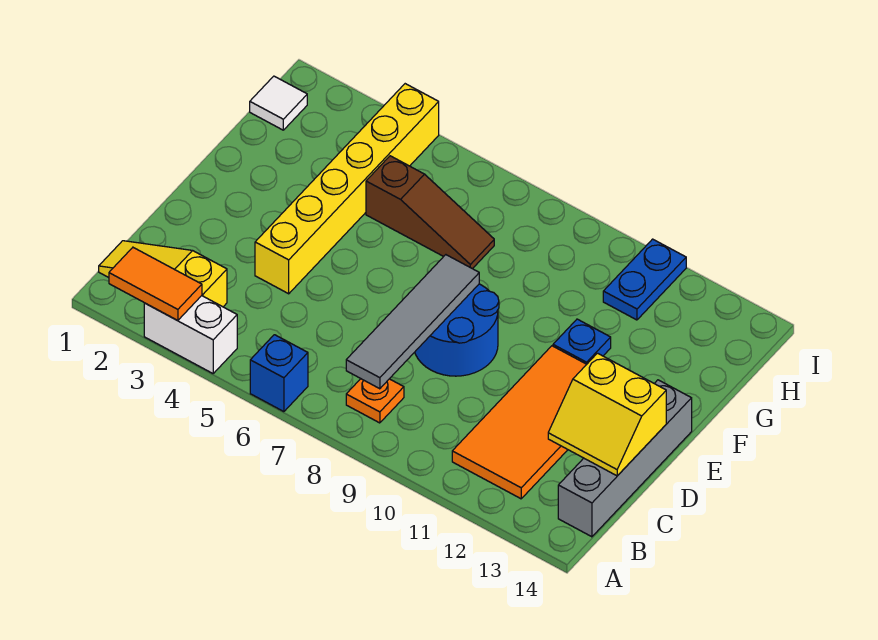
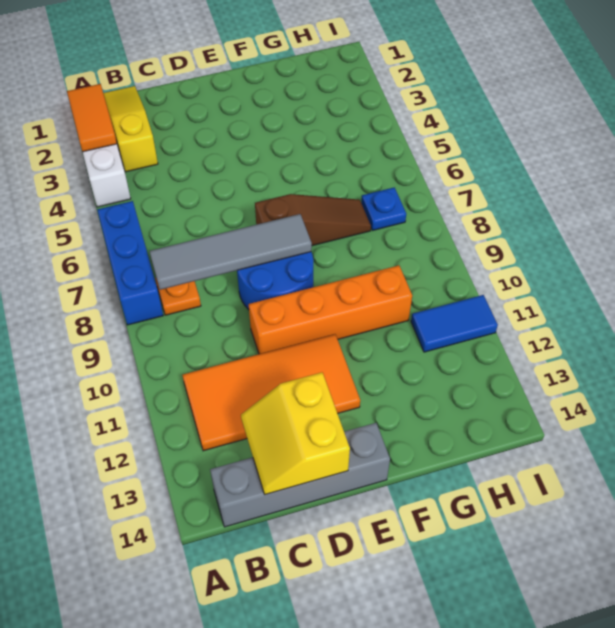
blue 1x1 brick [250,335,308,412] -> blue 1x3 brick [97,201,163,325]
yellow 1x6 brick [255,84,439,294] -> none
none -> orange 1x4 brick [249,265,412,354]
blue 1x1 plate [553,319,611,364] -> blue 1x1 plate moved to [361,187,406,230]
brown 1x3 slope [366,156,494,269] -> brown 1x3 slope turned to [255,194,371,246]
white 1x1 tile [250,76,307,130] -> none
blue 1x2 plate [603,239,686,320] -> blue 1x2 tile [411,295,498,352]

